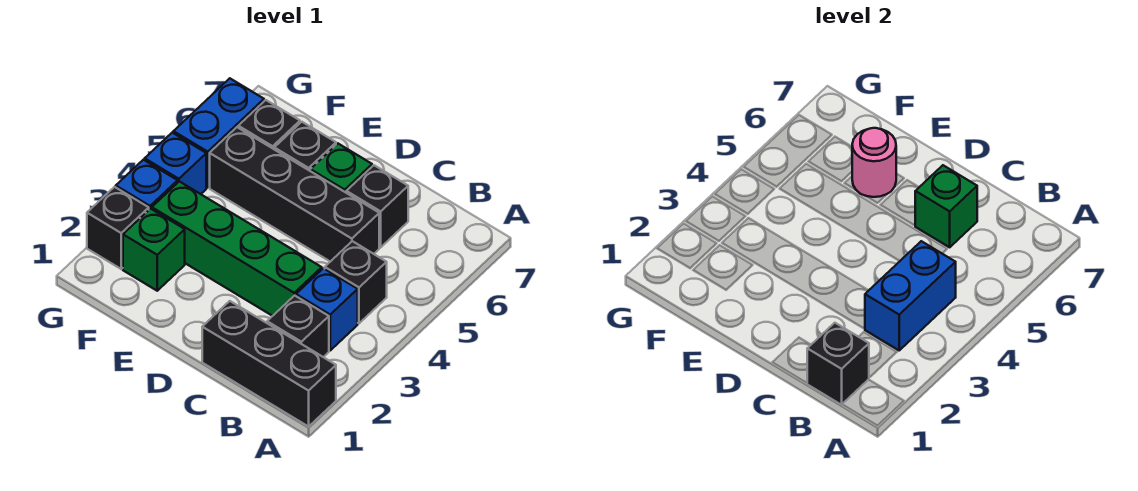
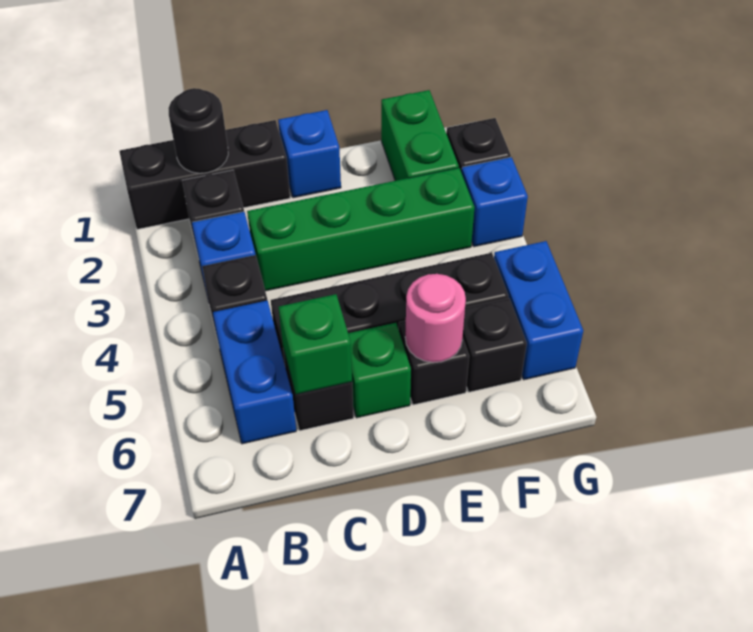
black 1x1 brick [807,323,869,405] -> black 1x1 round brick [168,88,228,173]
blue 1x2 brick [865,241,956,350] -> blue 1x2 brick moved to [213,301,296,444]
green 1x1 brick [123,209,185,291] -> green 1x2 brick [381,90,459,181]
blue 1x1 brick [145,133,206,194] -> blue 1x1 brick moved to [278,110,341,198]

